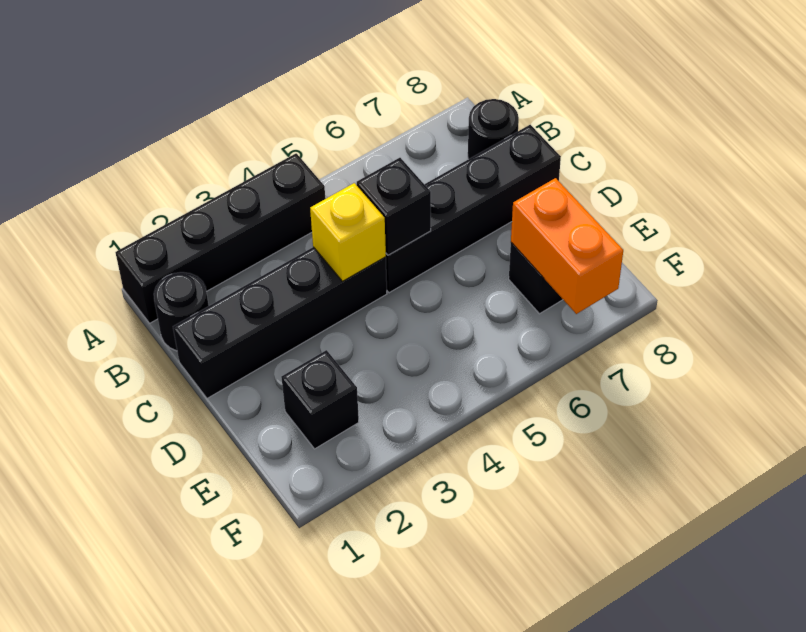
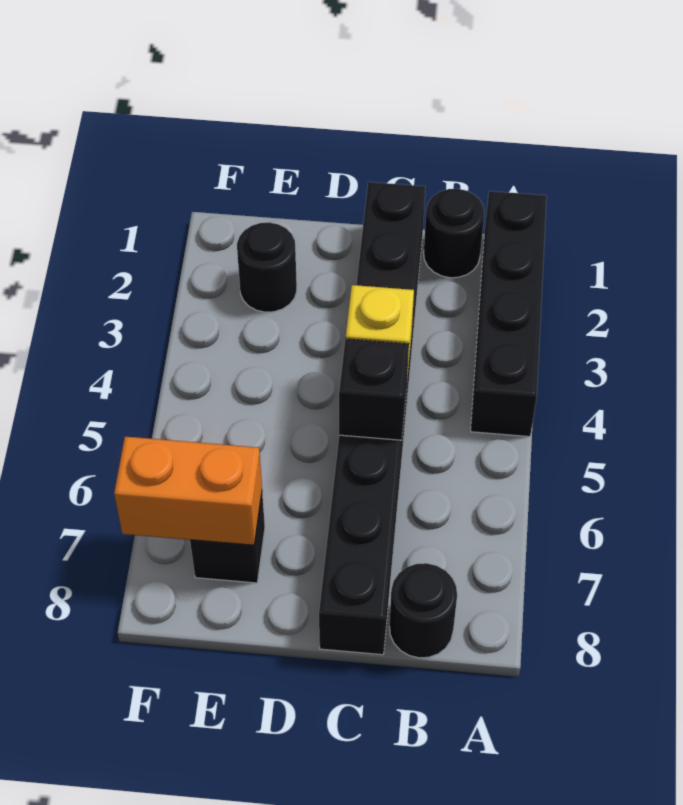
black 1x1 brick [281,350,359,449] -> black 1x1 round brick [237,223,297,312]

